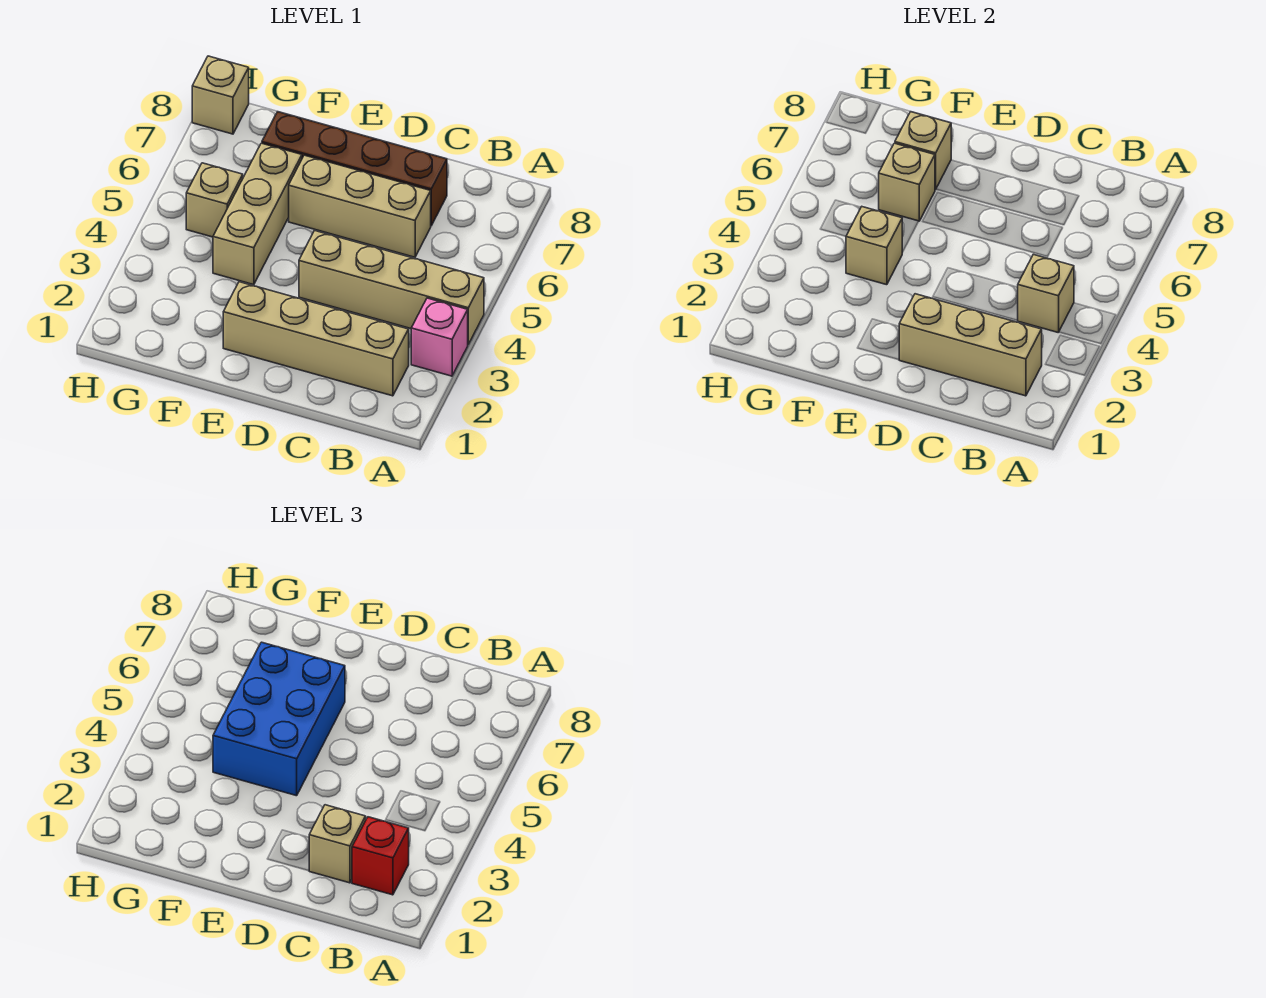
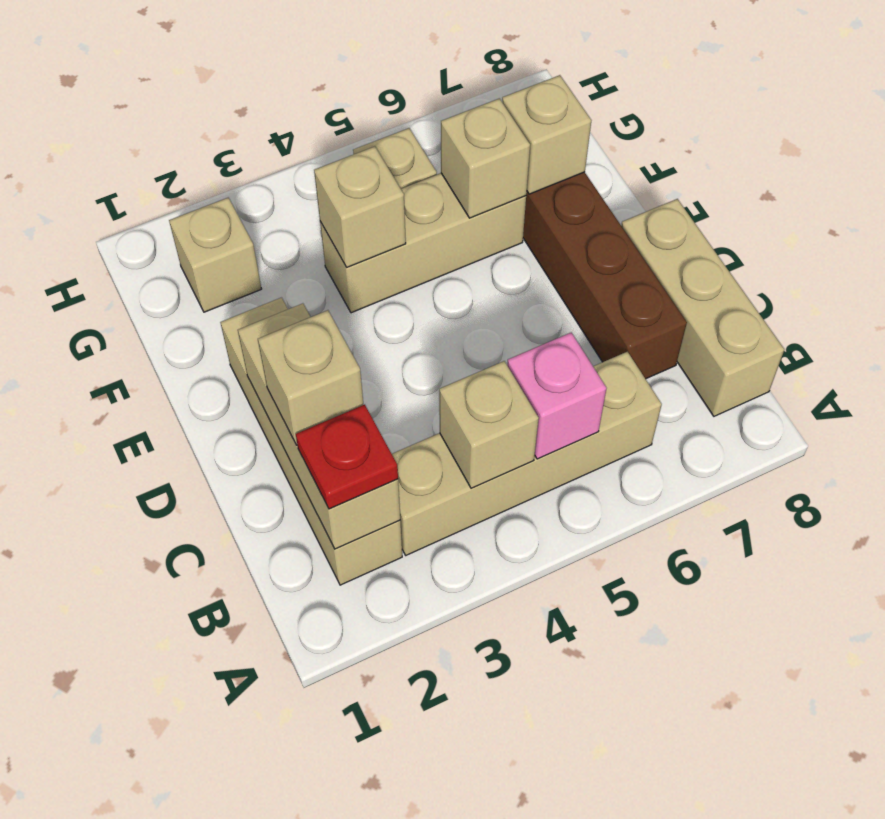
pink 1x1 brick [411,298,468,376] -> pink 1x1 brick moved to [507,333,607,459]
tan 1x4 brick [299,231,484,344] -> tan 1x4 brick turned to [392,352,662,555]
red 1x1 brick [352,817,409,895] -> red 1x1 plate [296,405,398,509]
tan 1x3 brick [289,155,431,257] -> tan 1x3 brick moved to [621,199,784,416]
blue 2x3 brick [213,642,345,796] -> none
tan 1x1 brick [192,56,249,134] -> tan 1x1 brick moved to [169,198,261,312]

